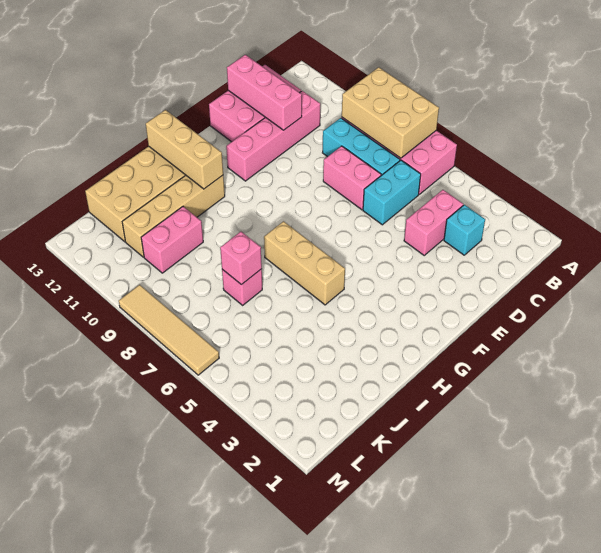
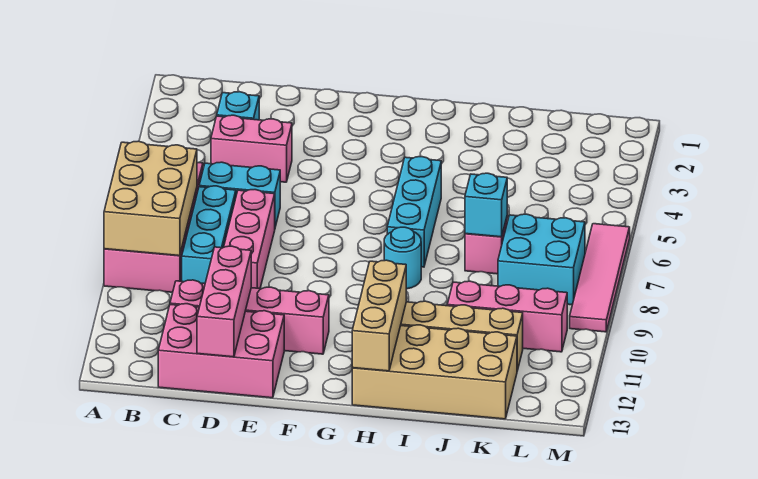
pink 1x2 brick [323,146,381,210] -> pink 1x3 brick [224,190,275,289]
tan 1x3 brick [264,221,345,305] -> cyan 1x3 brick [387,157,441,267]
none -> cyan 1x1 round brick [384,227,421,289]
pink 1x1 brick [220,232,262,285] -> cyan 1x1 brick [465,173,507,237]
pink 1x2 brick [141,207,203,273] -> pink 1x3 brick [447,281,567,352]
none -> cyan 2x2 brick [498,214,585,305]
tan 1x4 tile [119,285,219,375] -> pink 1x4 tile [570,224,630,332]

